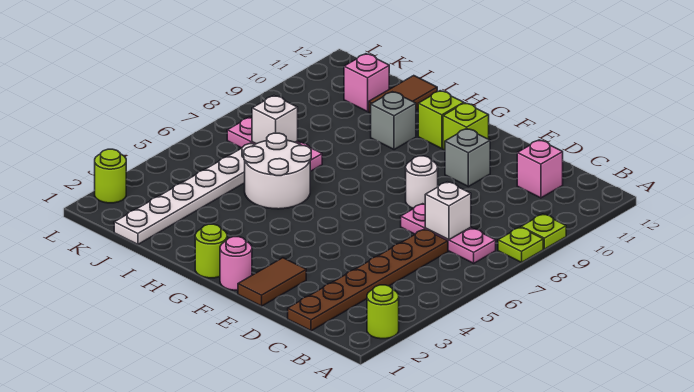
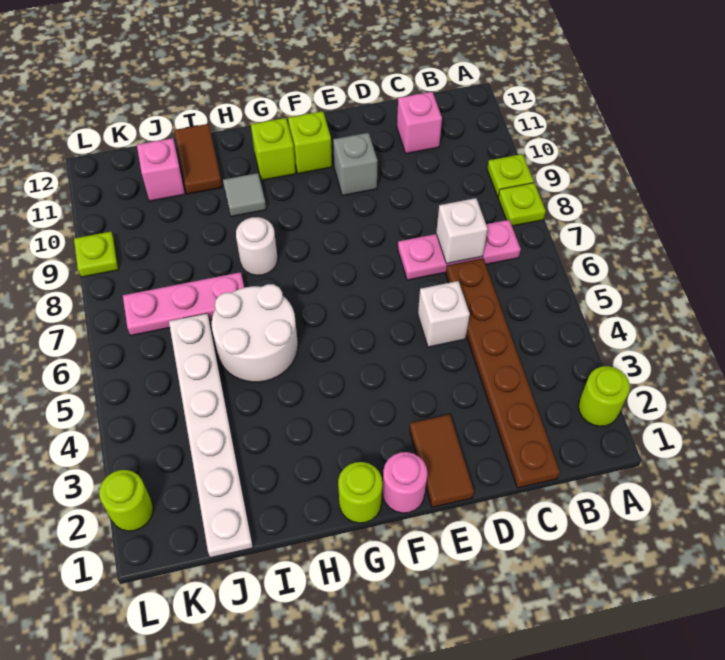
white 1x1 round brick [406,156,438,208] -> white 1x1 round brick moved to [236,217,278,275]
grey 1x1 brick [371,92,416,150] -> grey 1x1 tile [223,173,266,217]
white 1x1 brick [252,96,298,144] -> white 1x1 brick moved to [418,281,470,347]
none -> lime 1x1 plate [74,232,119,277]

